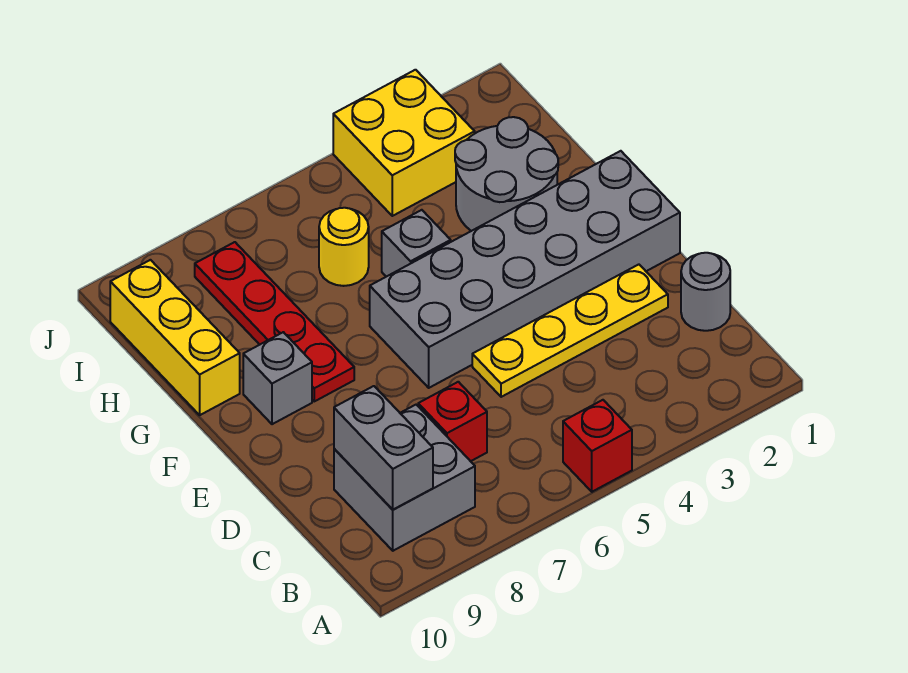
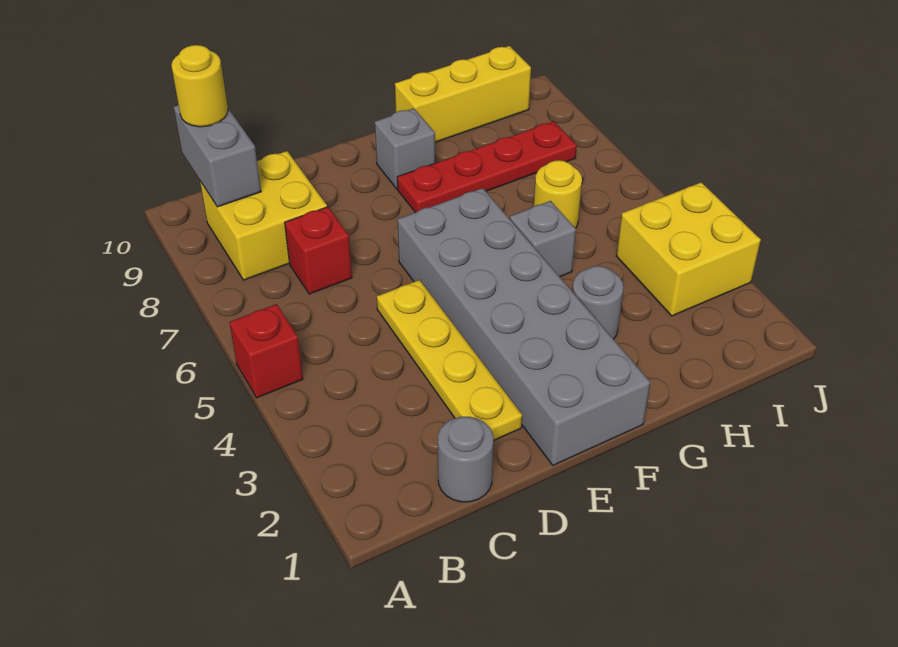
grey 2x2 brick [334,405,475,551] -> yellow 2x2 brick [200,151,327,280]
grey 1x2 brick [334,386,433,510] -> grey 1x2 brick turned to [174,105,261,207]
none -> yellow 1x1 round brick [172,45,228,127]
grey 2x2 round brick [455,117,558,231] -> grey 1x1 round brick [572,266,624,339]

